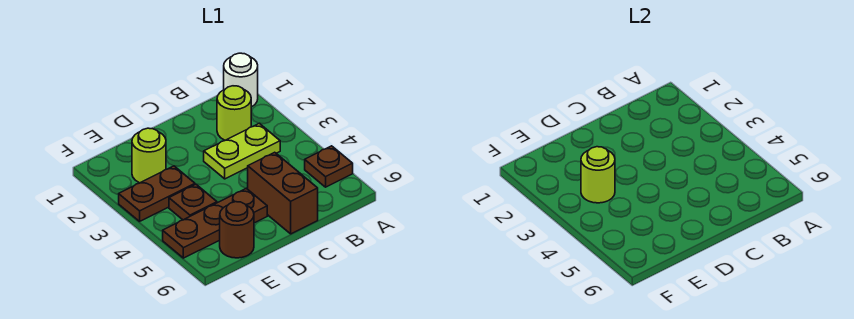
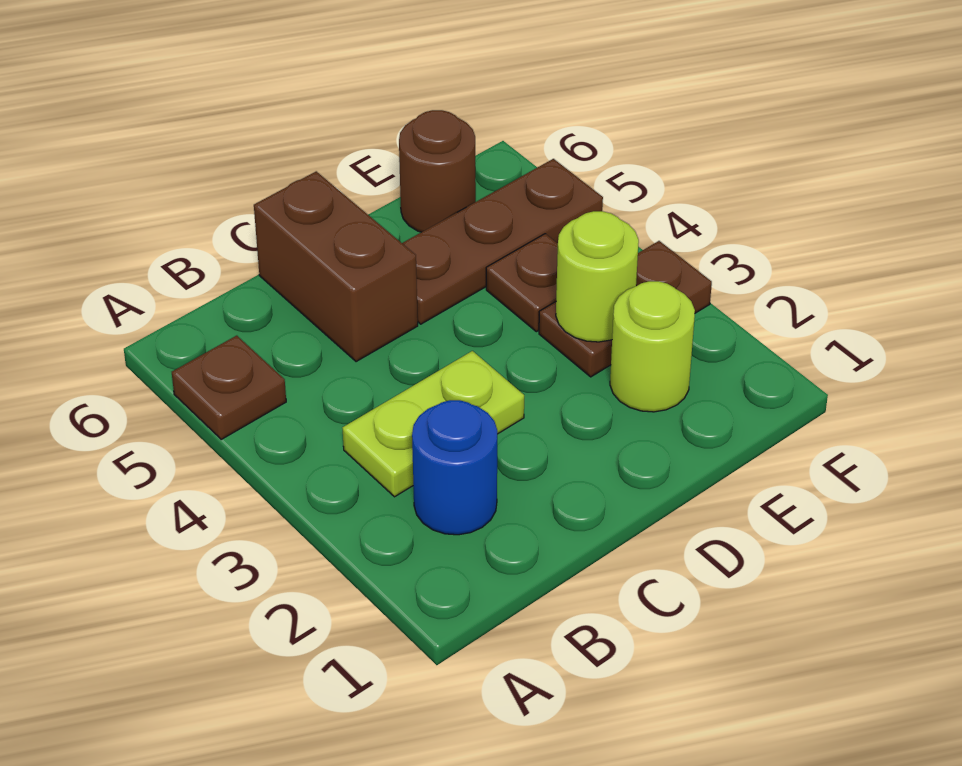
white 1x1 round brick [224,53,258,107] -> none
lime 1x1 round brick [217,86,251,140] -> blue 1x1 round brick [412,400,497,535]

